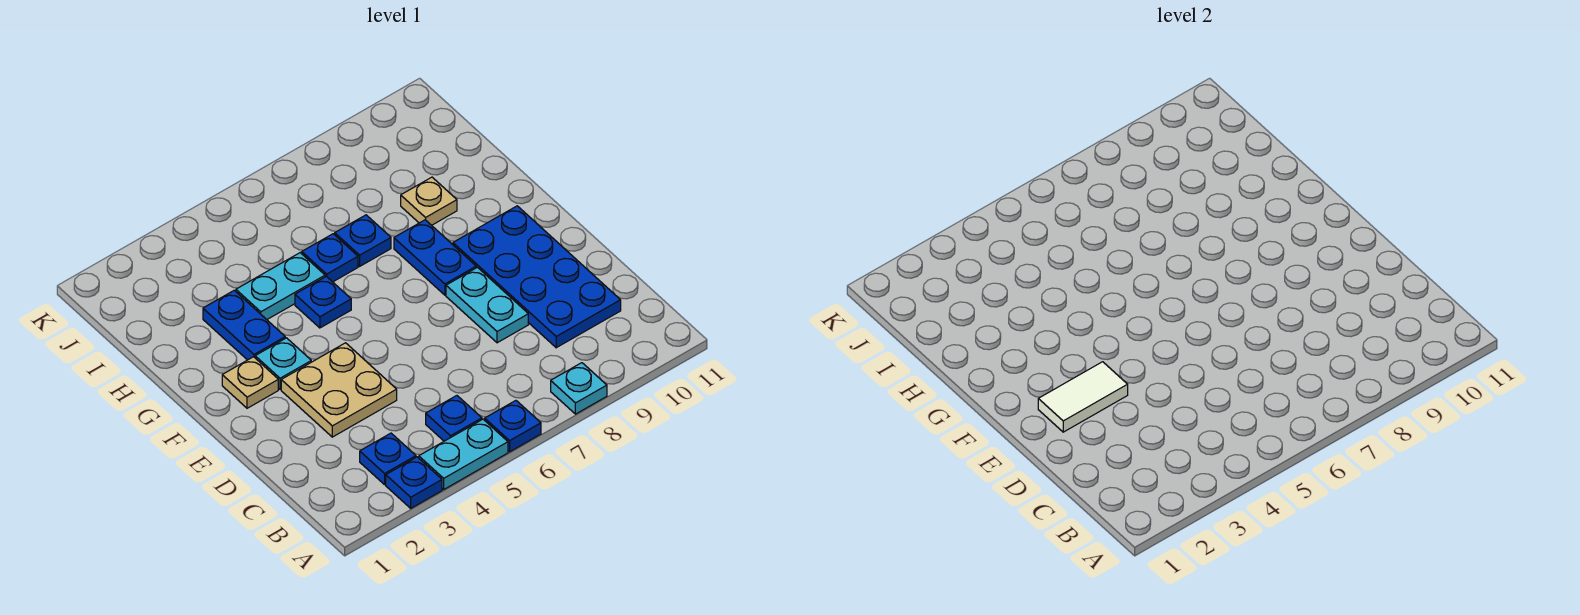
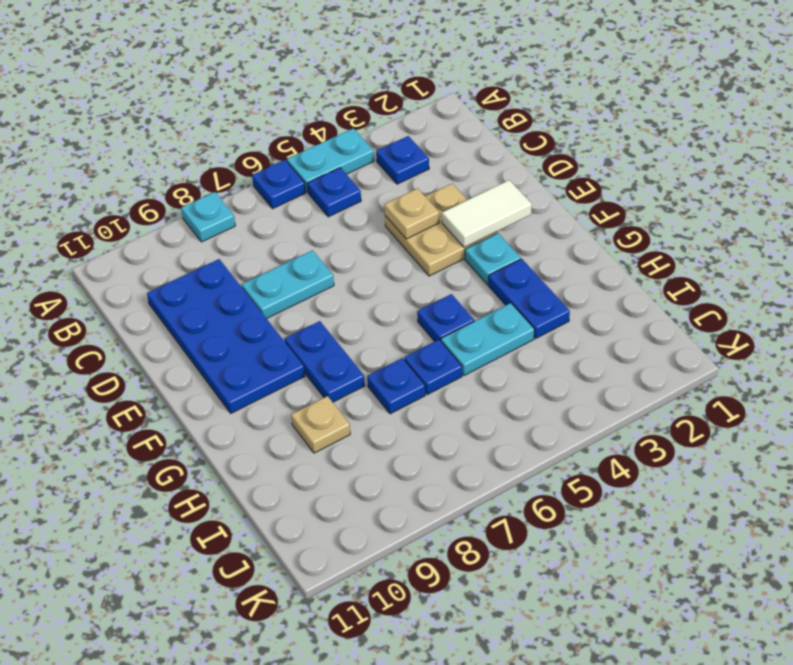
blue 1x1 plate [386,457,442,508] -> none
cyan 1x2 plate [446,267,528,343] -> cyan 1x2 plate turned to [242,250,334,319]
tan 1x1 plate [222,357,278,408] -> tan 1x1 plate moved to [385,188,439,239]

